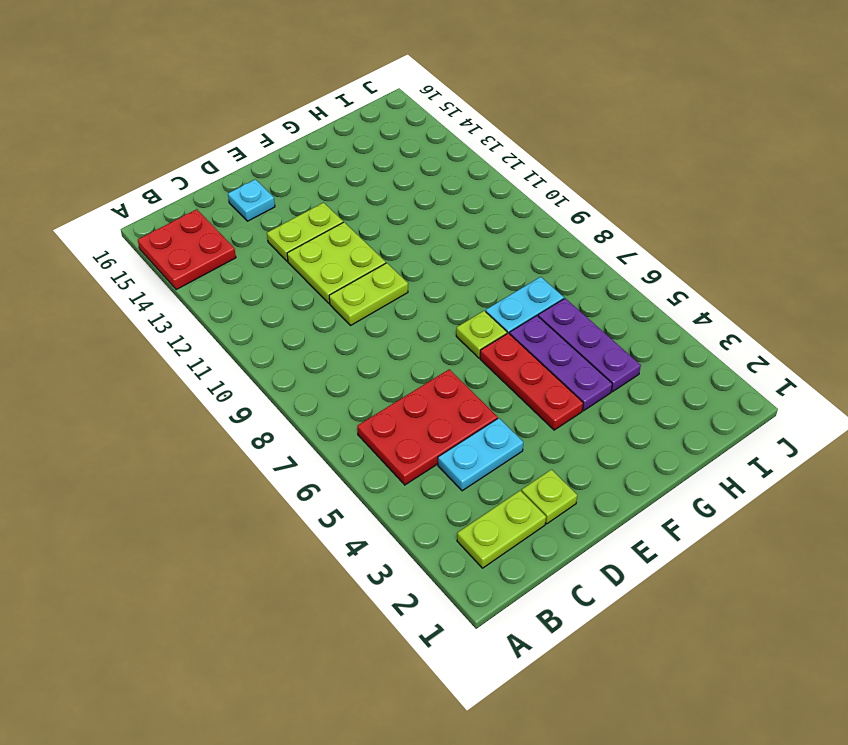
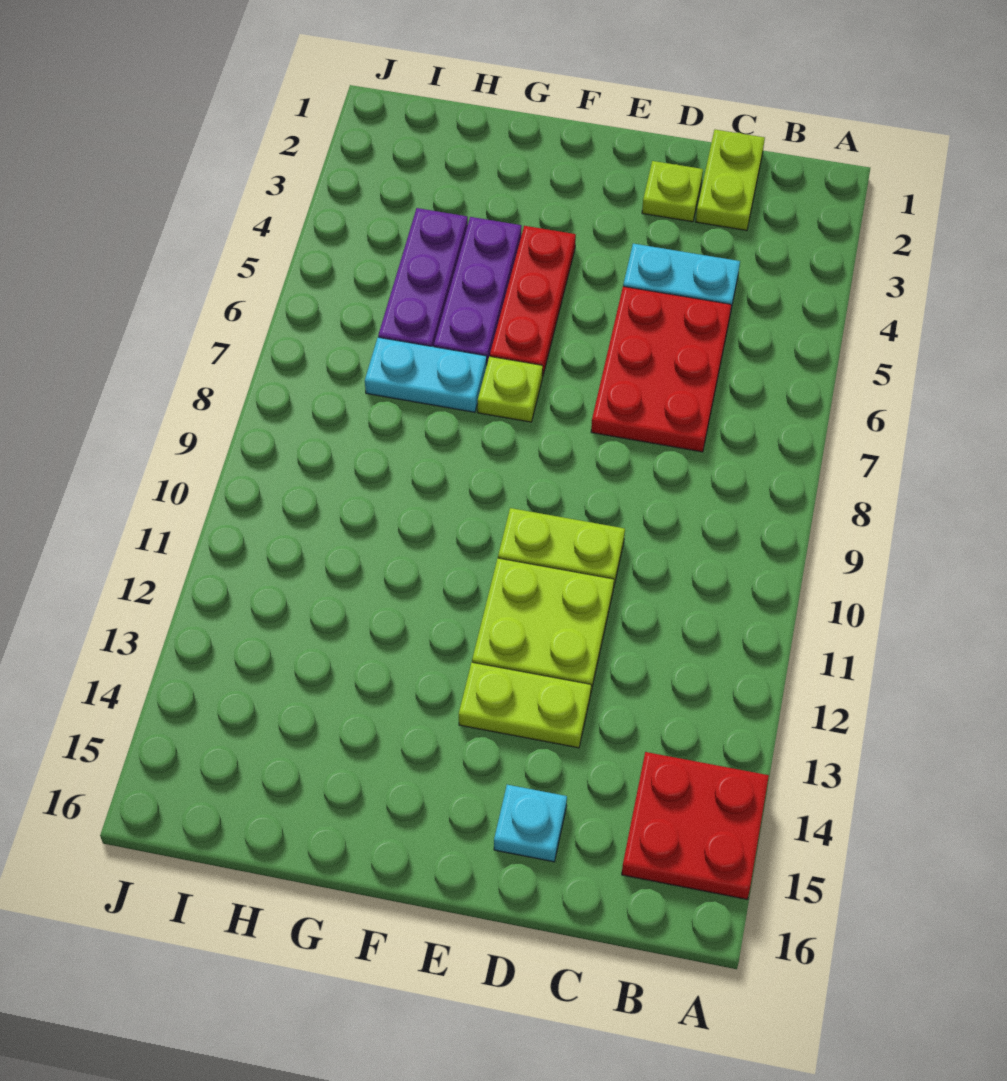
lime 1x2 plate [457,490,546,568] -> lime 1x2 plate turned to [696,130,765,230]
red 2x3 plate [357,369,498,485] -> red 2x3 plate turned to [591,286,732,452]

